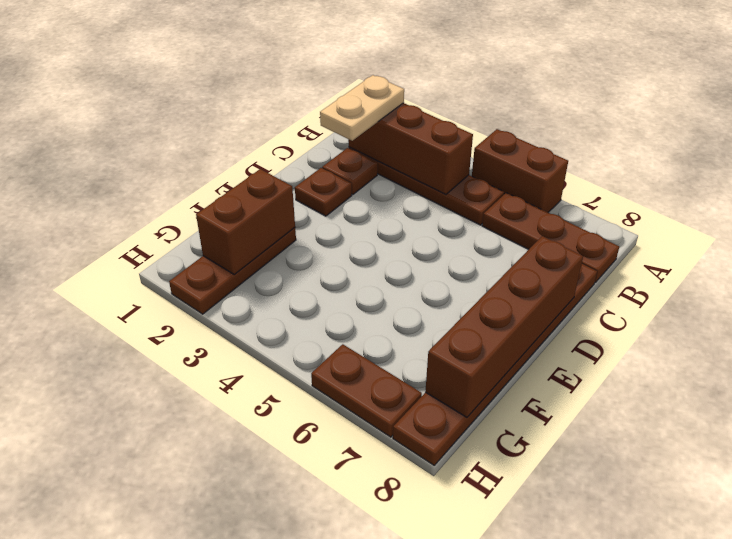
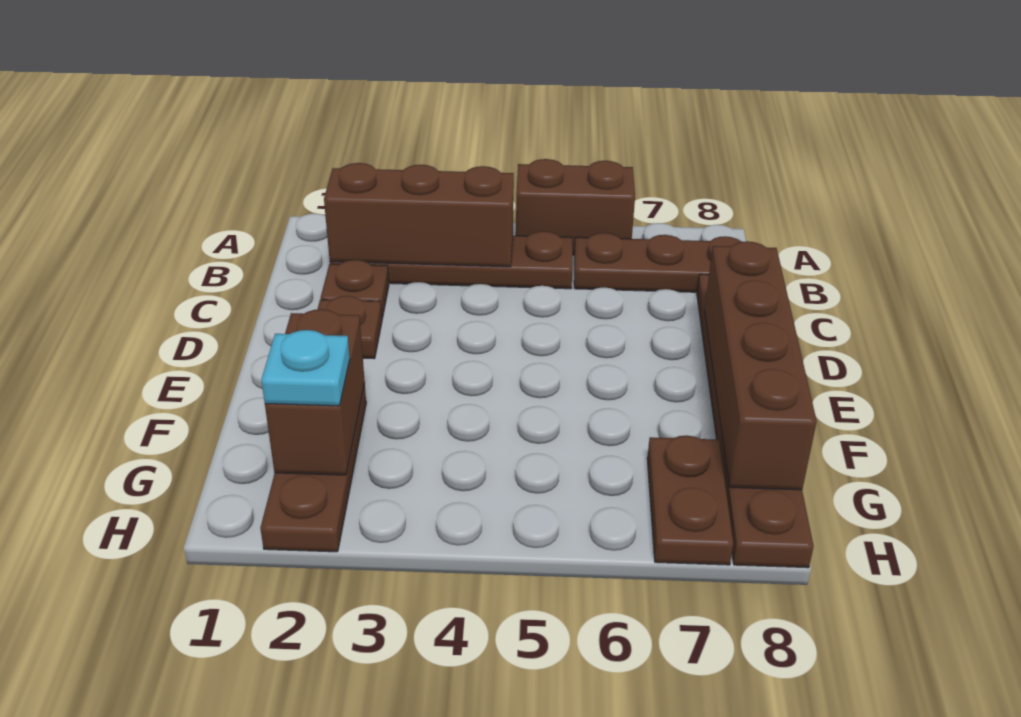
tan 1x2 plate [320,75,404,141] -> none
none -> cyan 1x1 plate [261,330,350,406]
brown 1x2 plate [311,344,422,437] -> brown 1x2 plate turned to [647,435,733,565]

